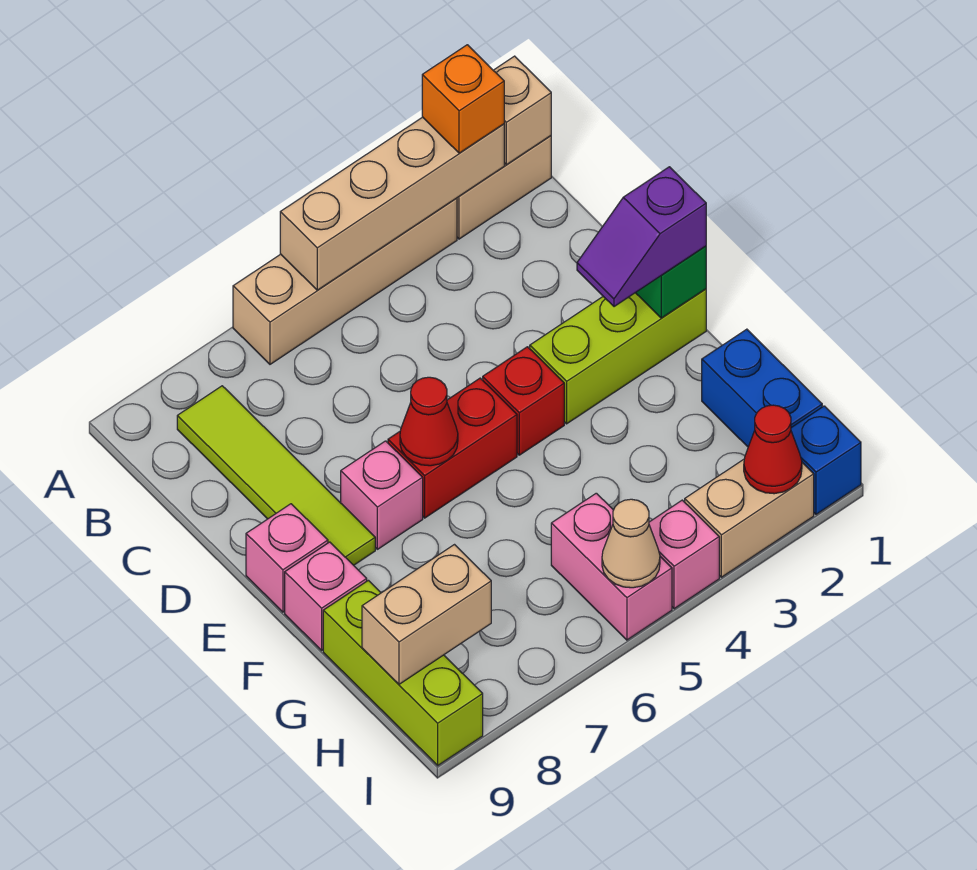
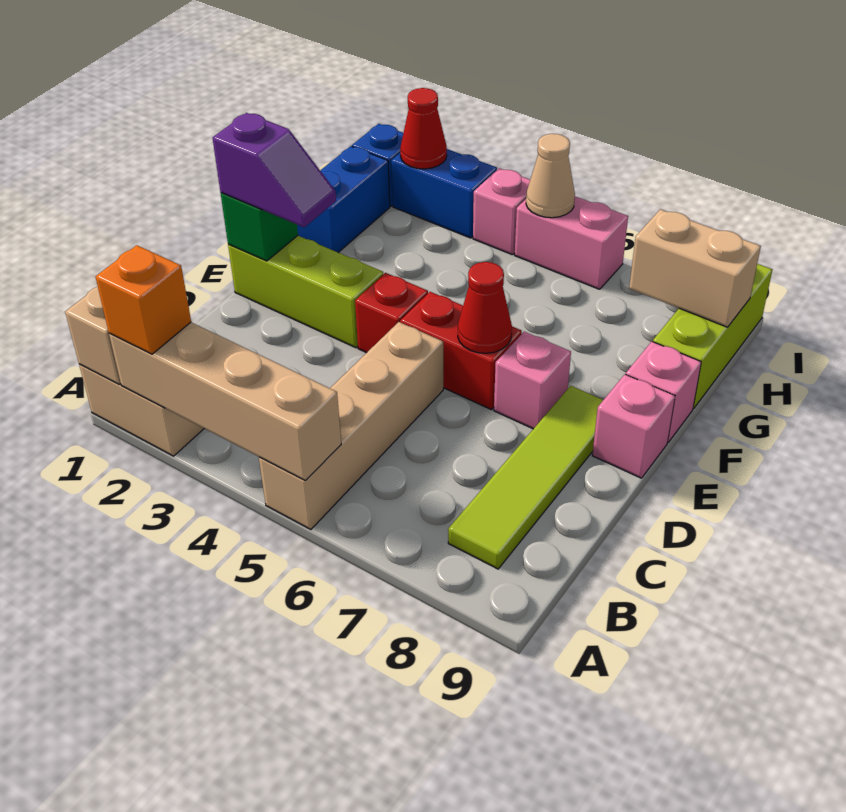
tan 1x4 brick [233,198,457,364] -> tan 1x4 brick turned to [259,322,443,529]
pink 1x2 brick [551,493,672,640] -> pink 1x2 brick turned to [515,196,628,289]
tan 1x2 brick [685,459,814,577] -> blue 1x2 brick [391,149,497,238]

